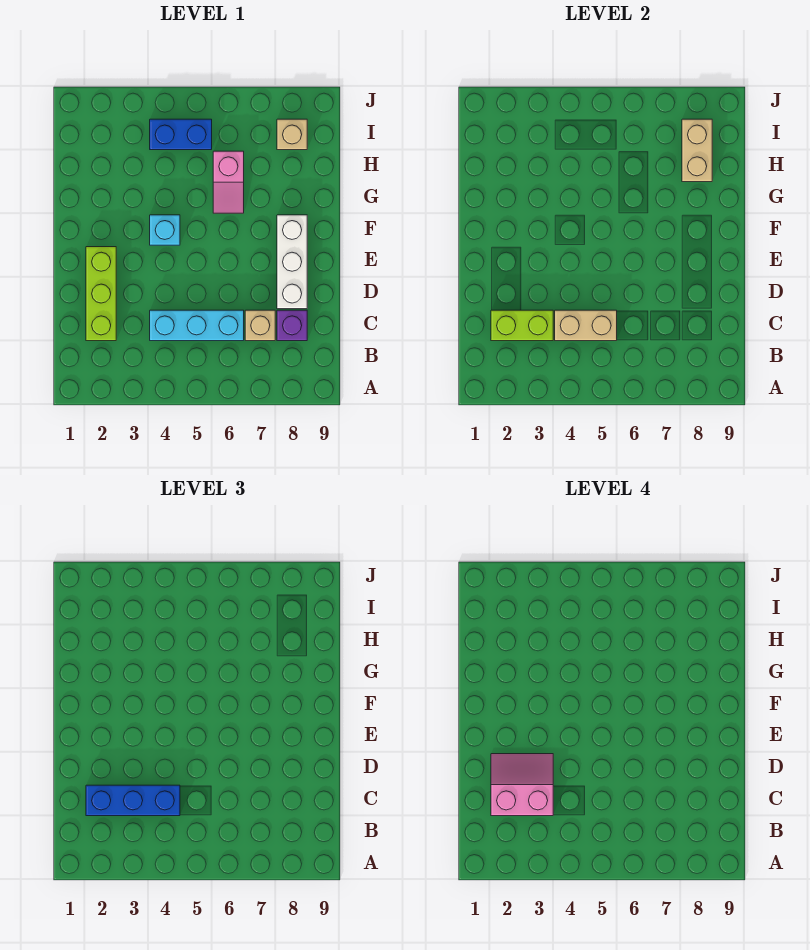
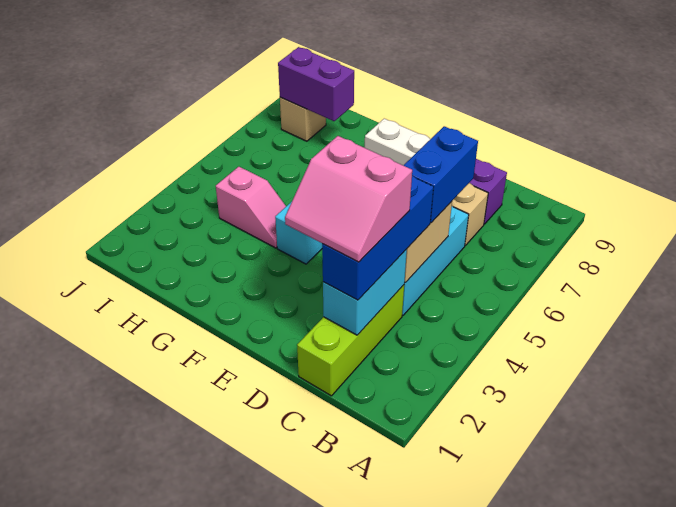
lime 1x3 brick [86,247,116,341] -> lime 1x3 brick turned to [297,285,404,396]
lime 1x2 brick [491,310,553,341] -> cyan 1x2 brick [323,249,407,335]
pink 2x2 slope [491,754,553,816] -> pink 2x2 slope turned to [285,136,412,262]
pink 1x2 slope [213,151,244,213] -> pink 1x2 slope moved to [216,167,286,248]
tan 1x2 brick [682,119,712,182] -> purple 1x2 brick [278,47,354,121]
blue 1x2 brick [150,119,212,150] -> blue 1x2 brick moved to [404,126,478,223]

